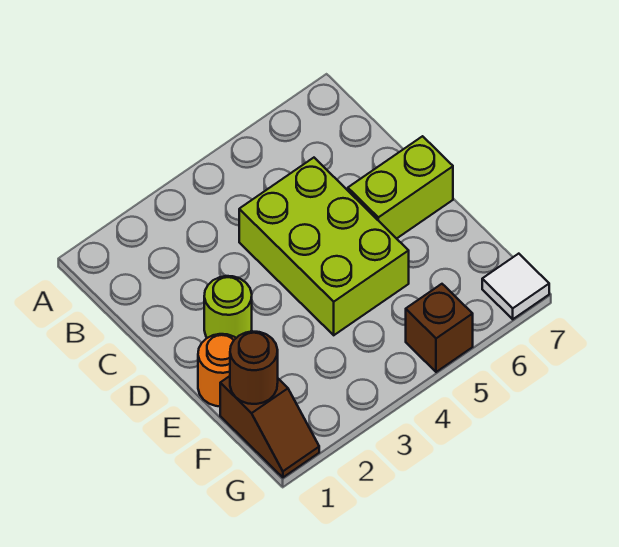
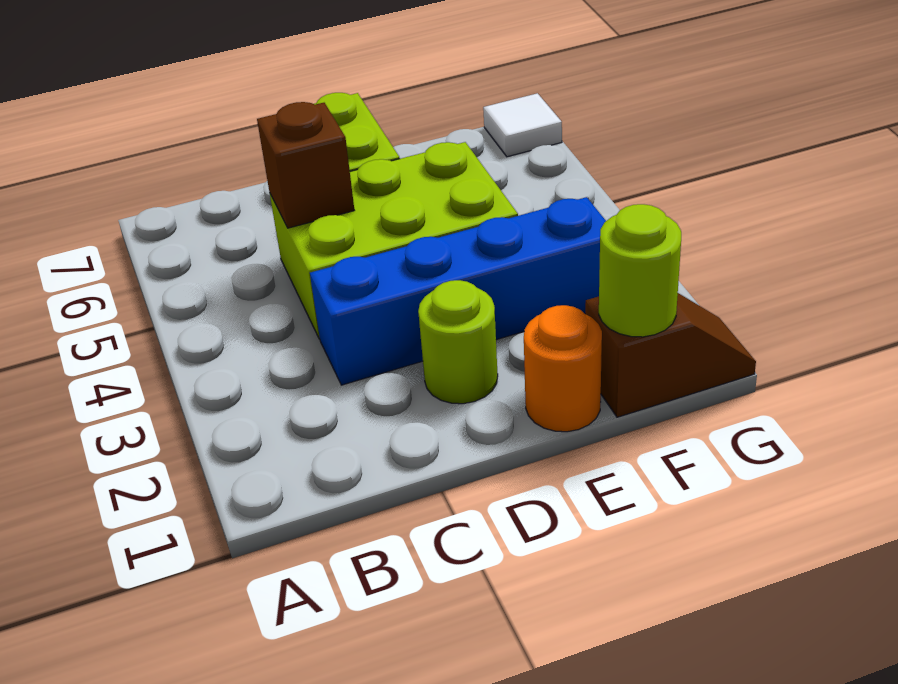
none -> blue 1x4 brick [310,197,606,385]
brown 1x1 round brick [230,331,278,404] -> lime 1x1 round brick [599,204,681,337]
brown 1x1 brick [406,284,473,372] -> brown 1x1 brick moved to [257,102,354,228]

